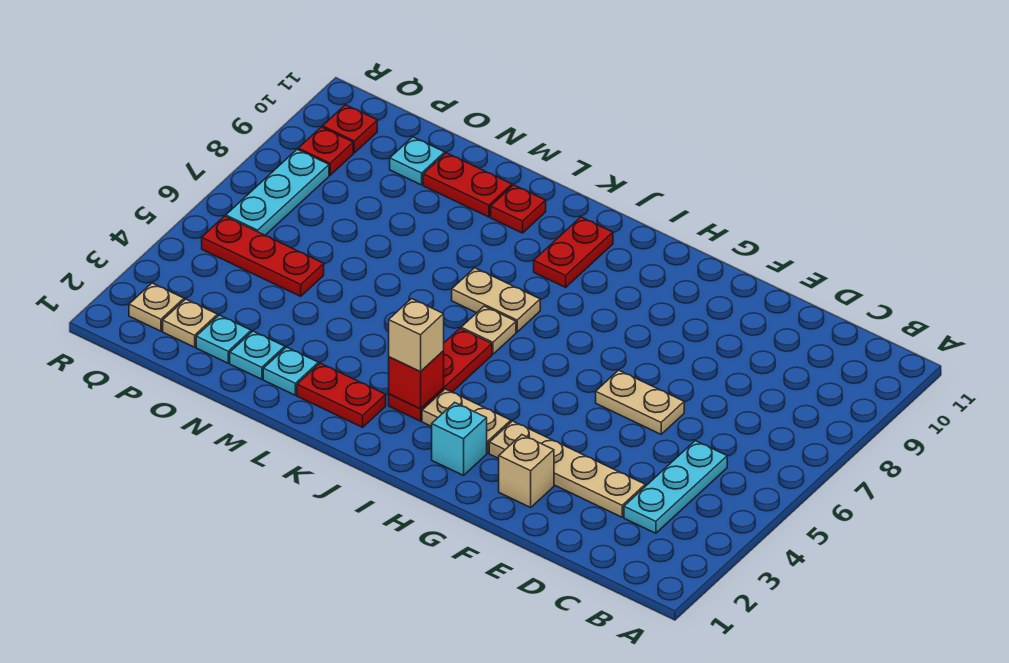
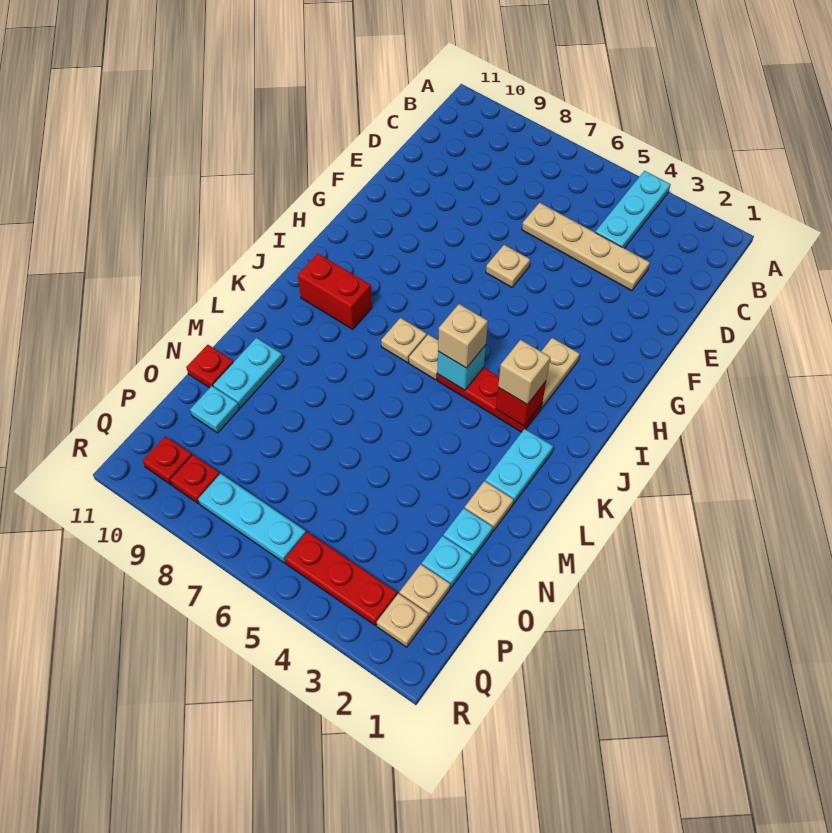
cyan 1x3 plate [624,441,727,533] -> cyan 1x3 plate turned to [595,171,671,248]
tan 1x4 plate [489,421,645,517] -> tan 1x4 plate turned to [522,203,650,291]
tan 1x2 plate [596,370,684,434] -> tan 1x1 plate [486,245,530,287]
tan 1x1 brick [499,435,554,507] -> tan 1x1 brick moved to [438,304,488,368]
cyan 1x1 brick [432,402,487,476] -> cyan 1x1 brick moved to [438,345,486,390]
tan 1x2 plate [452,268,540,332] -> tan 1x1 plate [381,318,427,363]
red 1x2 plate [534,217,613,287] -> red 1x2 brick [298,253,372,329]
red 1x2 plate [297,363,386,427] -> cyan 1x2 plate [485,429,553,504]
red 1x1 plate [491,185,546,233] -> red 1x1 plate moved to [186,345,233,388]
cyan 1x1 plate [263,347,318,395] -> tan 1x1 plate [465,481,514,531]
red 1x2 plate [423,153,512,217] -> cyan 1x2 plate [213,338,283,408]
red 1x3 plate [202,216,324,296] -> red 1x3 plate turned to [285,532,397,625]

